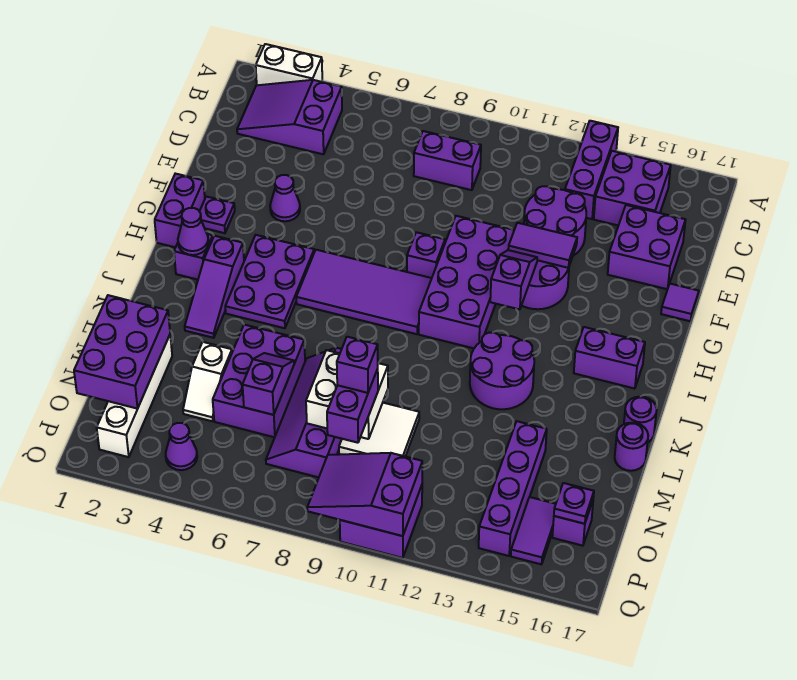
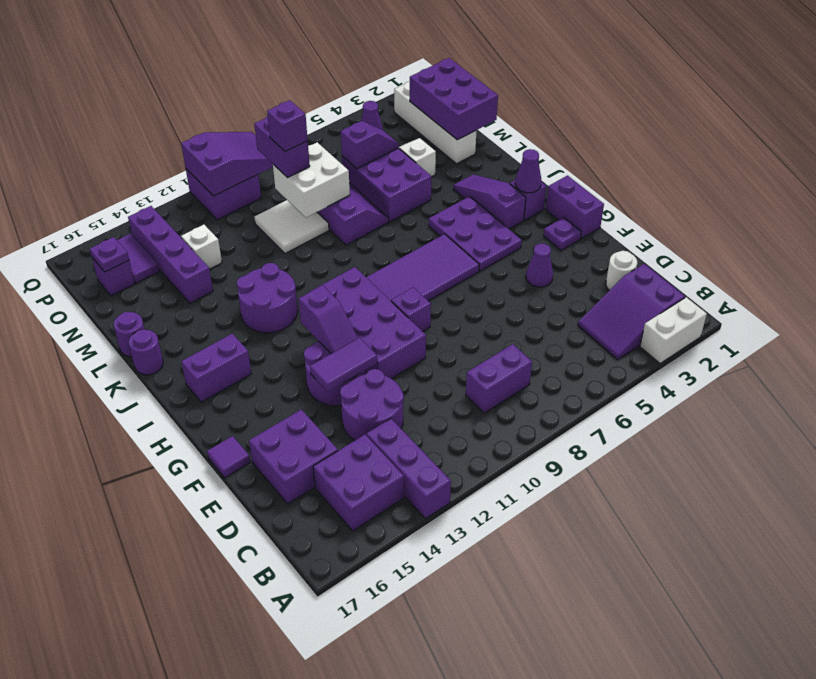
purple 2x3 slope [237,80,342,154] -> purple 2x3 slope turned to [578,264,685,359]
none -> white 1x1 round brick [606,251,637,290]
purple 1x2 slope [243,353,294,415] -> purple 1x2 slope turned to [341,121,399,169]
none -> white 1x1 brick [181,225,222,269]

